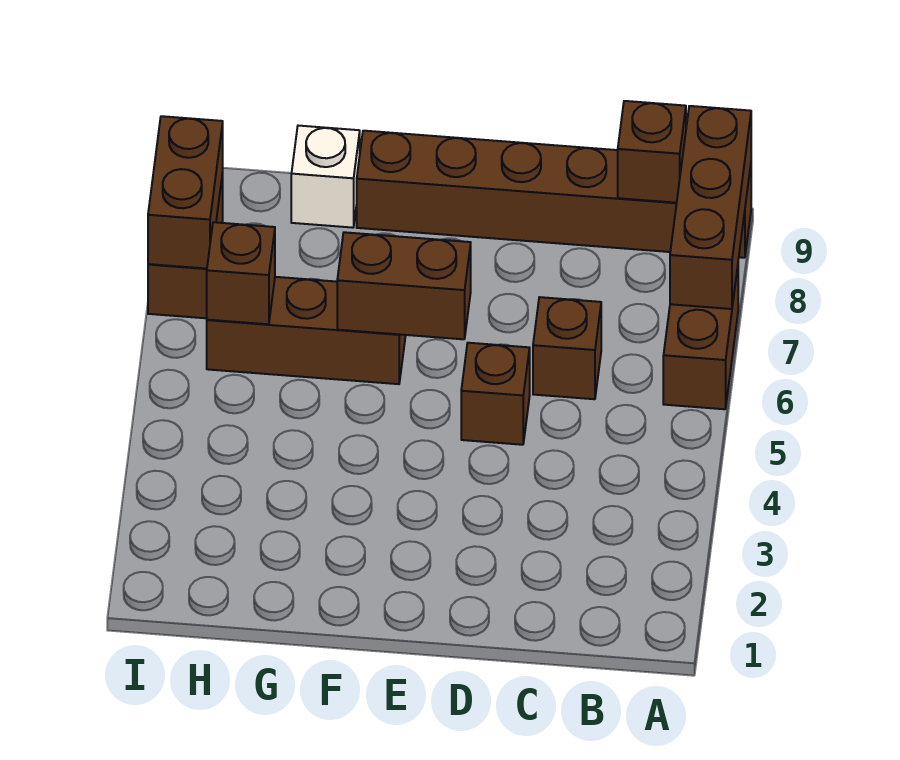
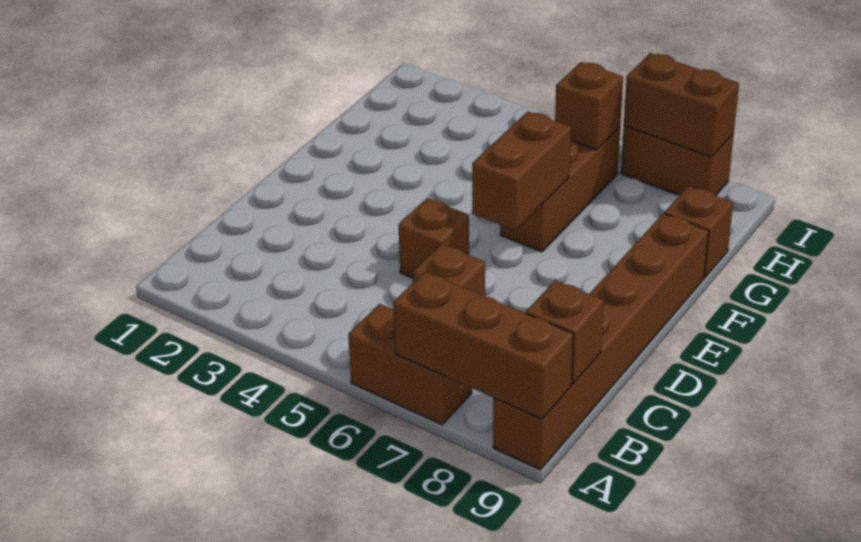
white 1x1 brick [291,126,360,228] -> brown 1x1 brick [664,186,733,278]

